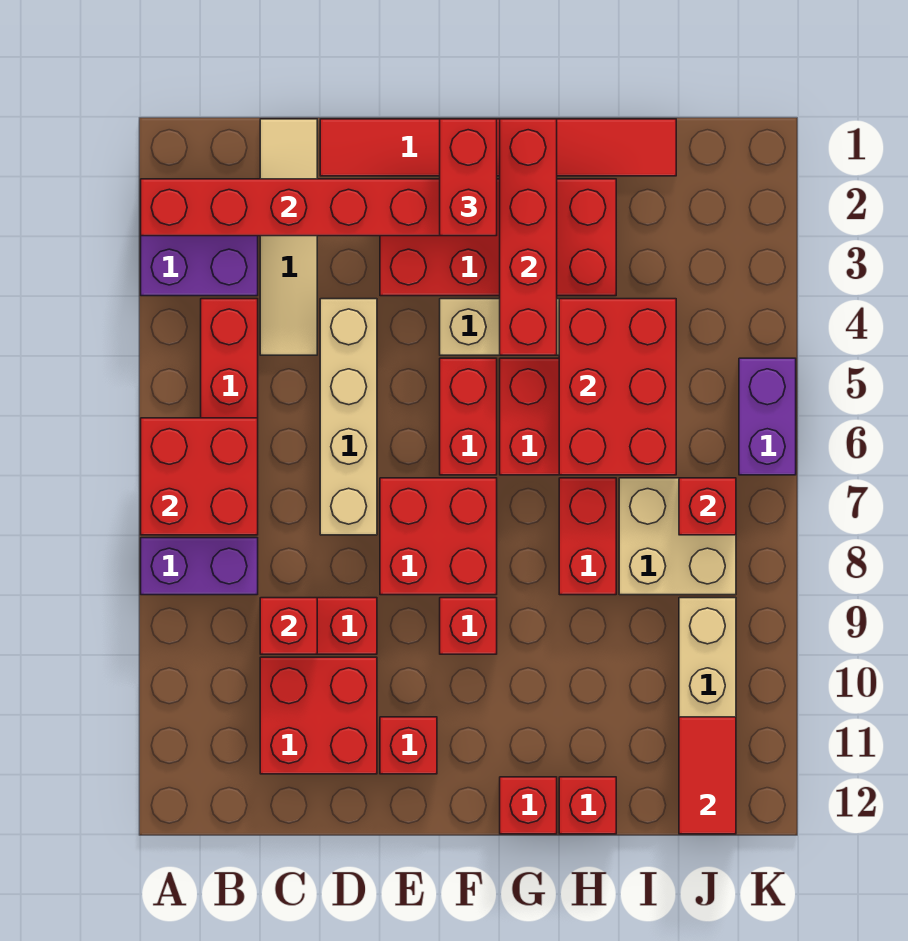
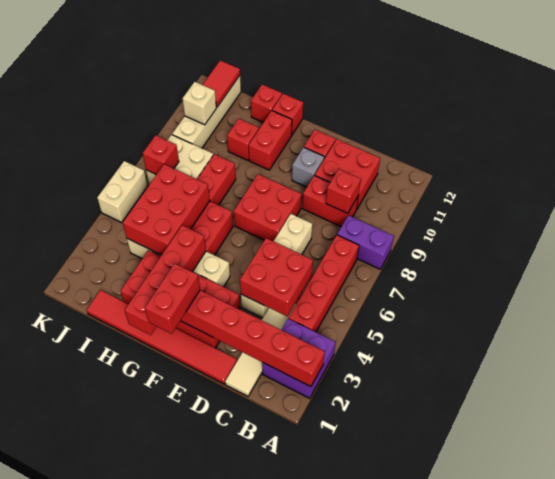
red 2x2 brick [141,418,258,535] -> red 2x2 brick moved to [240,238,313,316]
none -> grey 1x1 brick [292,147,324,187]
red 1x2 brick [440,358,497,475] -> red 1x2 brick moved to [249,111,292,170]
red 1x1 brick [440,598,497,654] -> red 1x1 brick moved to [227,119,259,160]
none -> tan 1x1 brick [183,82,216,125]
purple 1x2 brick [739,358,796,475] -> tan 1x2 brick [97,161,148,222]

